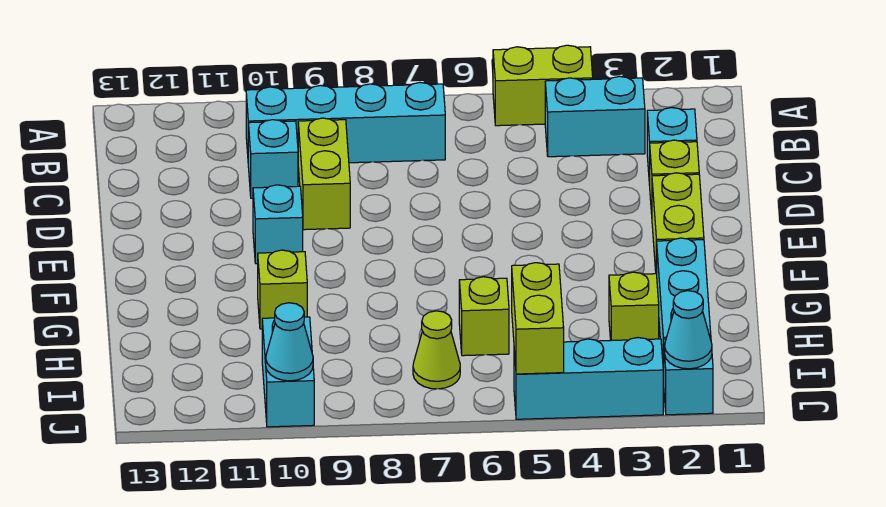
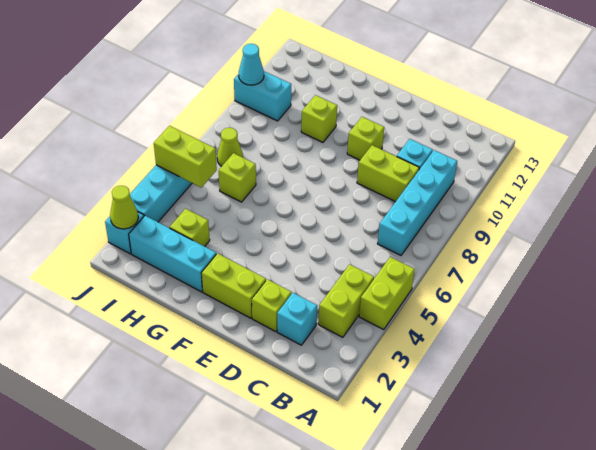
cyan 1x2 brick [545,76,645,157] -> lime 1x2 brick [318,264,374,337]
cyan 1x1 brick [253,185,303,264] -> lime 1x1 brick [347,117,384,160]
cyan 1x1 cone [665,291,712,369] -> lime 1x1 cone [110,186,138,229]

